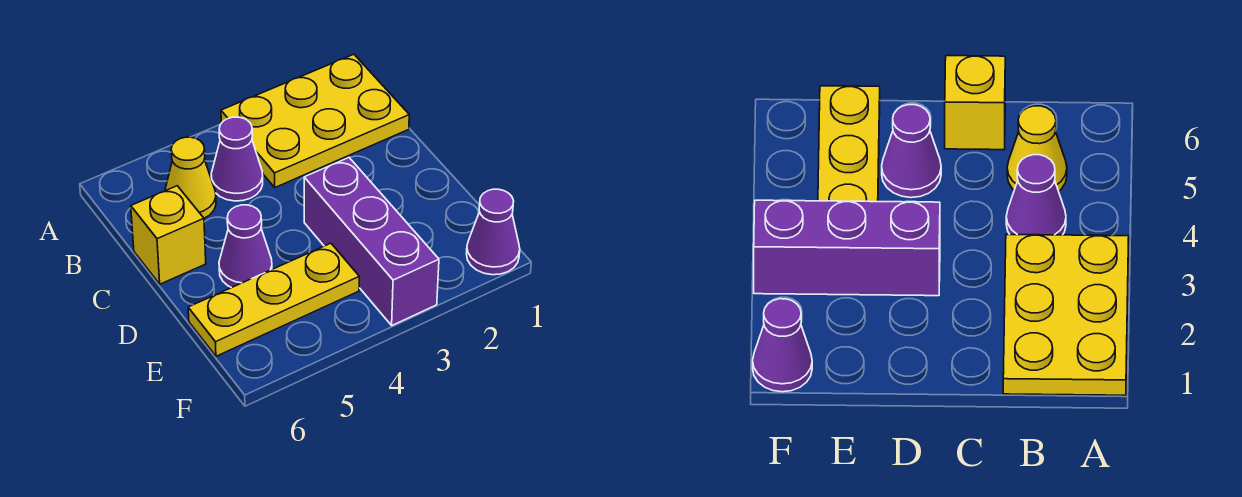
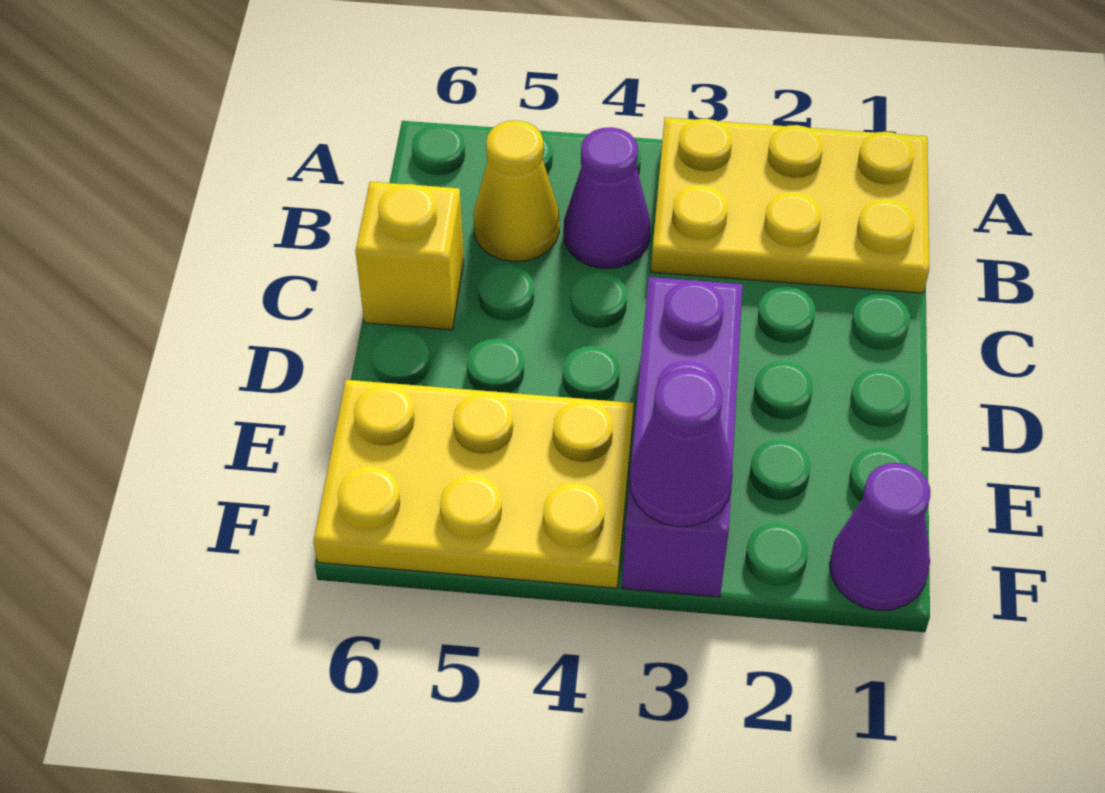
purple 1x1 cone [219,205,272,288] -> purple 1x1 cone moved to [630,369,733,527]
yellow 1x3 plate [188,243,359,356] -> yellow 2x3 plate [314,380,634,588]

